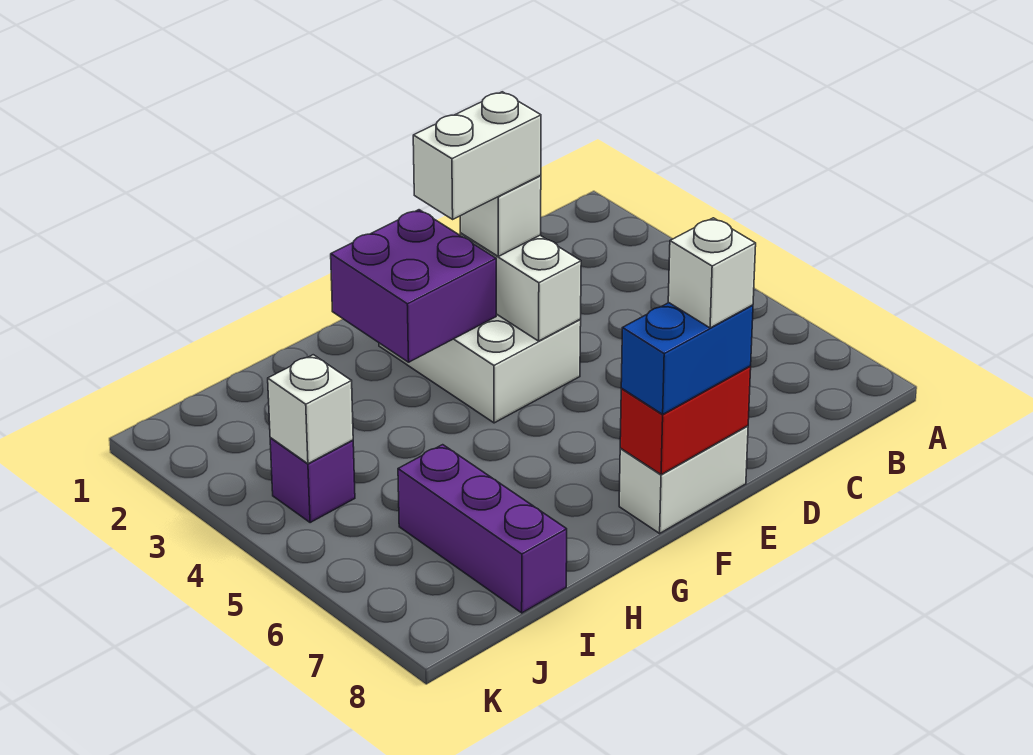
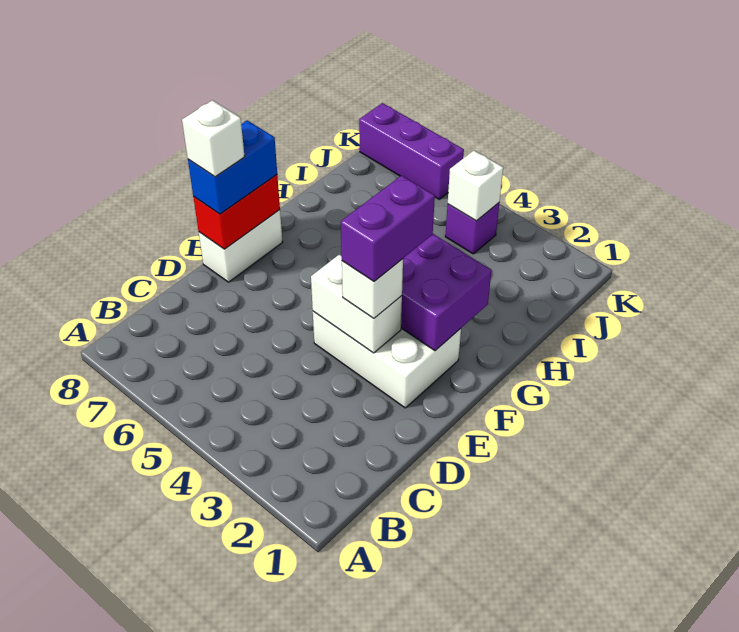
white 1x2 brick [413,92,541,219] -> purple 1x2 brick [341,175,435,282]
purple 1x3 brick [398,445,567,613] -> purple 1x3 brick moved to [359,103,464,199]

